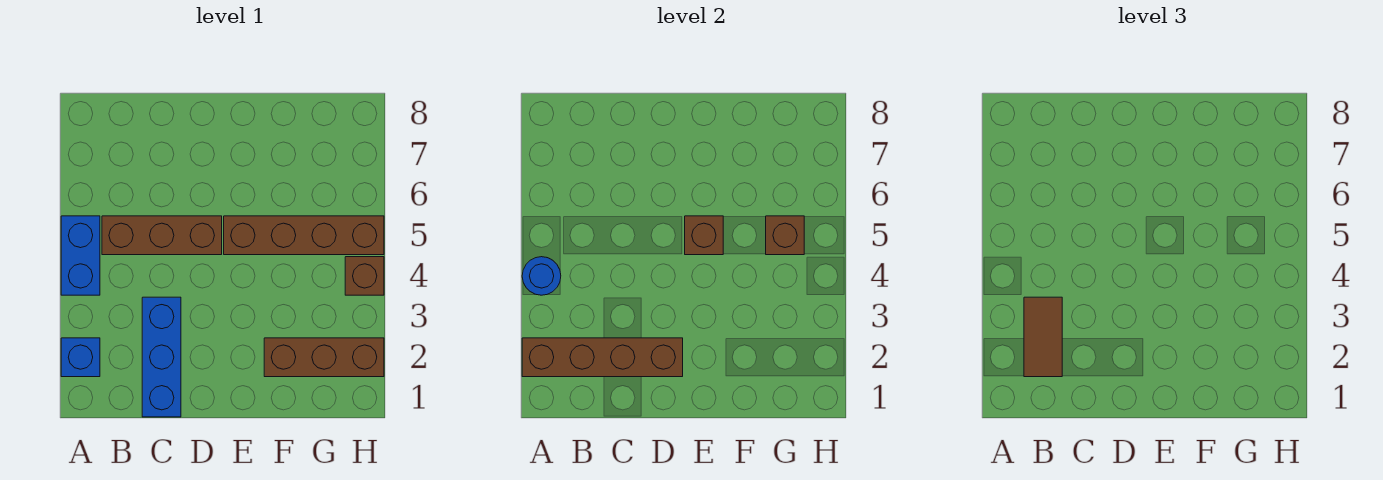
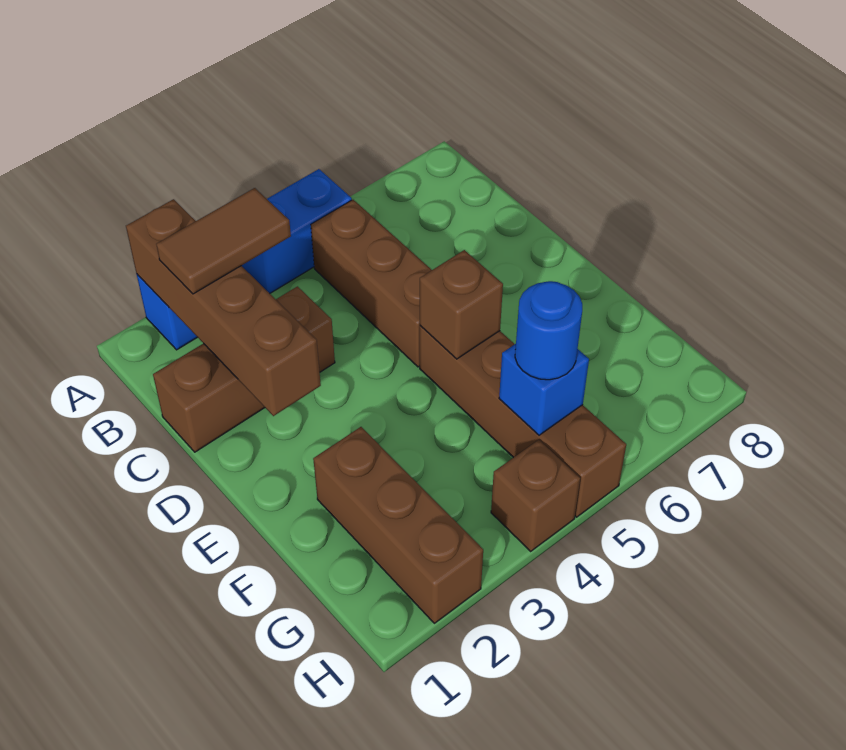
blue 1x1 round brick [522,257,561,295] -> blue 1x1 round brick moved to [515,281,582,380]
blue 1x3 brick [142,297,181,417] -> brown 1x3 brick [153,286,335,452]
brown 1x1 brick [766,216,804,255] -> blue 1x1 brick [499,344,589,435]

